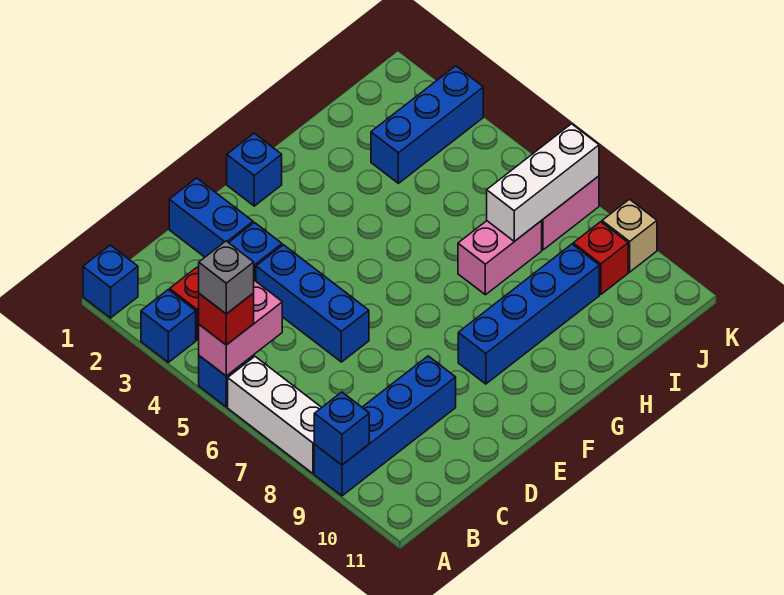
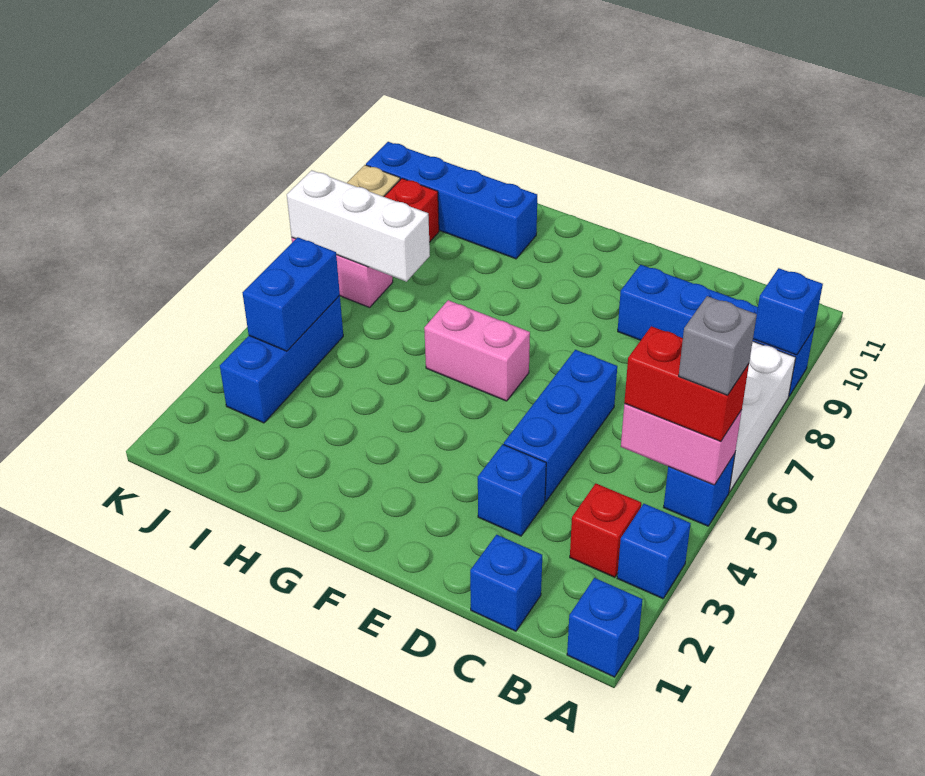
red 1x1 brick [199,293,254,345] -> red 1x2 brick [624,326,749,441]
blue 1x2 brick [169,178,253,257] -> blue 1x2 brick moved to [242,237,340,351]
blue 1x1 brick [227,133,282,206] -> blue 1x1 brick moved to [470,535,542,631]
blue 1x4 brick [458,244,599,384] -> blue 1x4 brick moved to [366,142,537,259]
pink 1x2 brick [458,221,542,295] -> pink 1x2 brick moved to [424,300,530,401]
blue 1x3 brick [371,66,483,183] -> blue 1x3 brick turned to [220,295,343,423]

